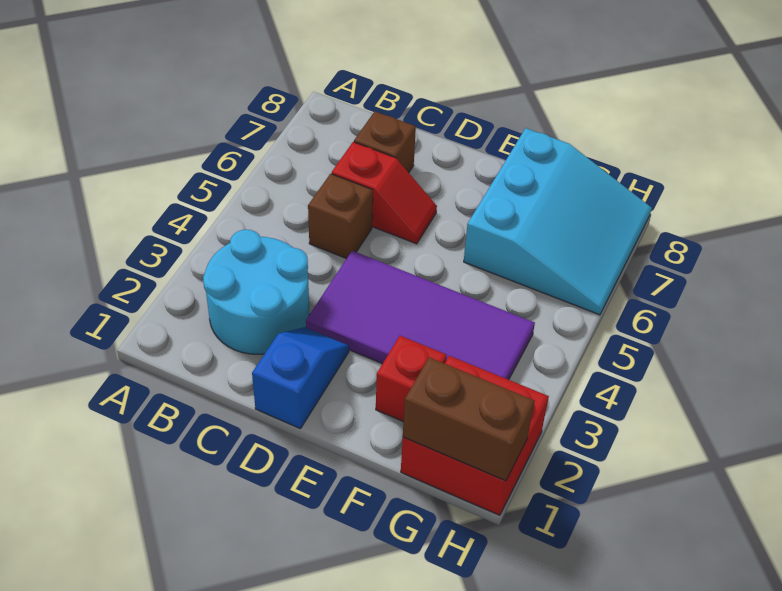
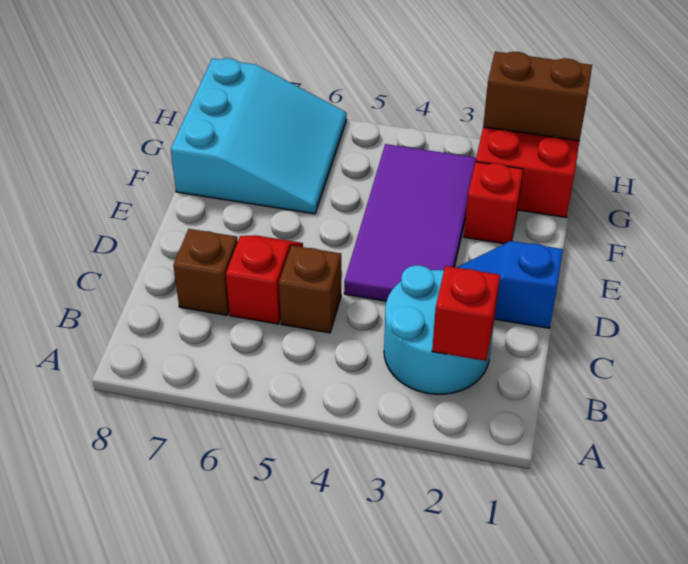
none -> red 1x1 brick [432,266,500,361]
cyan 3x3 slope [464,128,652,315] -> cyan 3x3 slope turned to [171,58,347,214]
brown 1x2 brick [403,357,534,481] -> brown 1x2 brick turned to [483,52,592,141]

